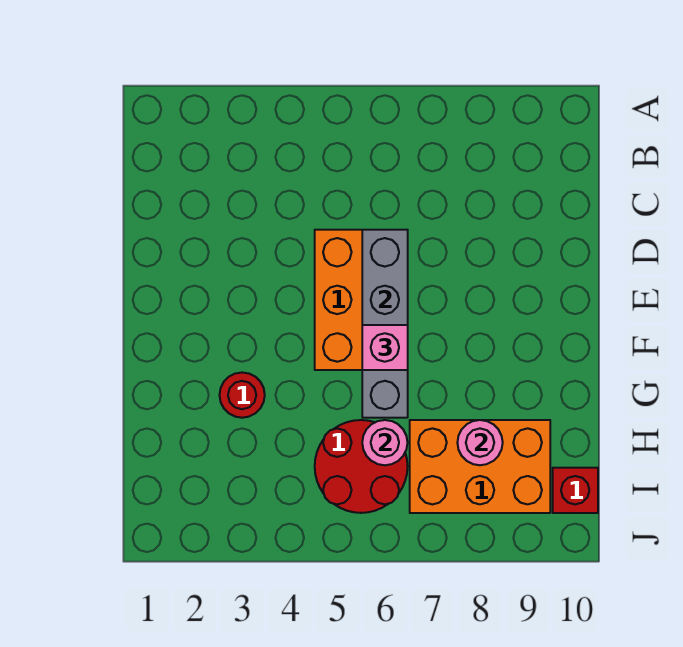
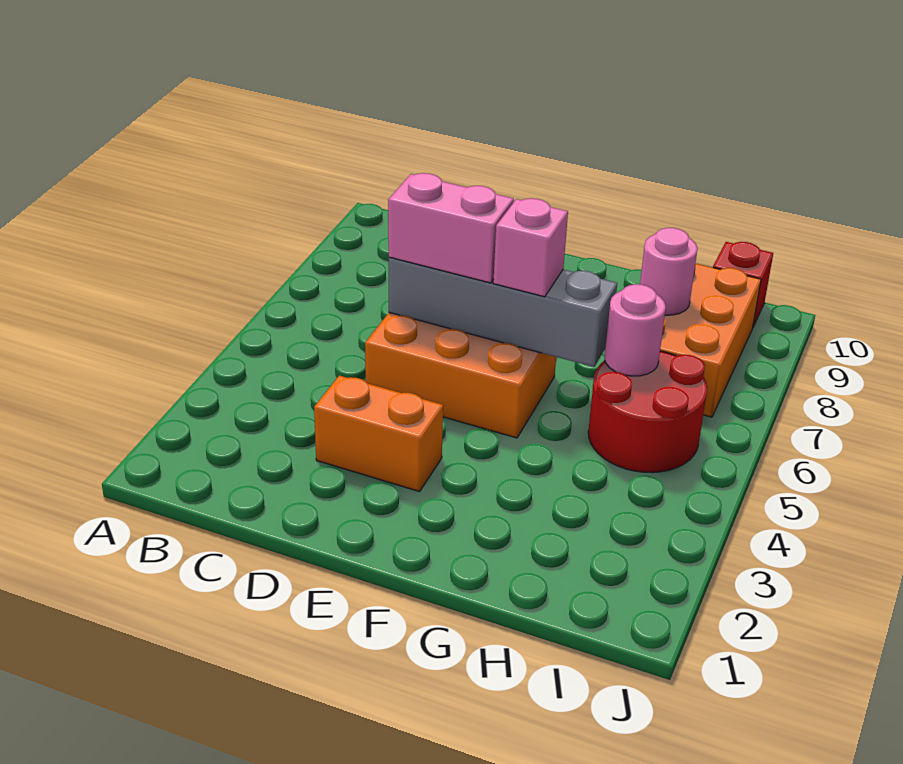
none -> orange 1x2 brick [314,375,443,492]
none -> pink 1x2 brick [388,173,514,283]
red 1x1 round brick [220,373,265,418] -> none

